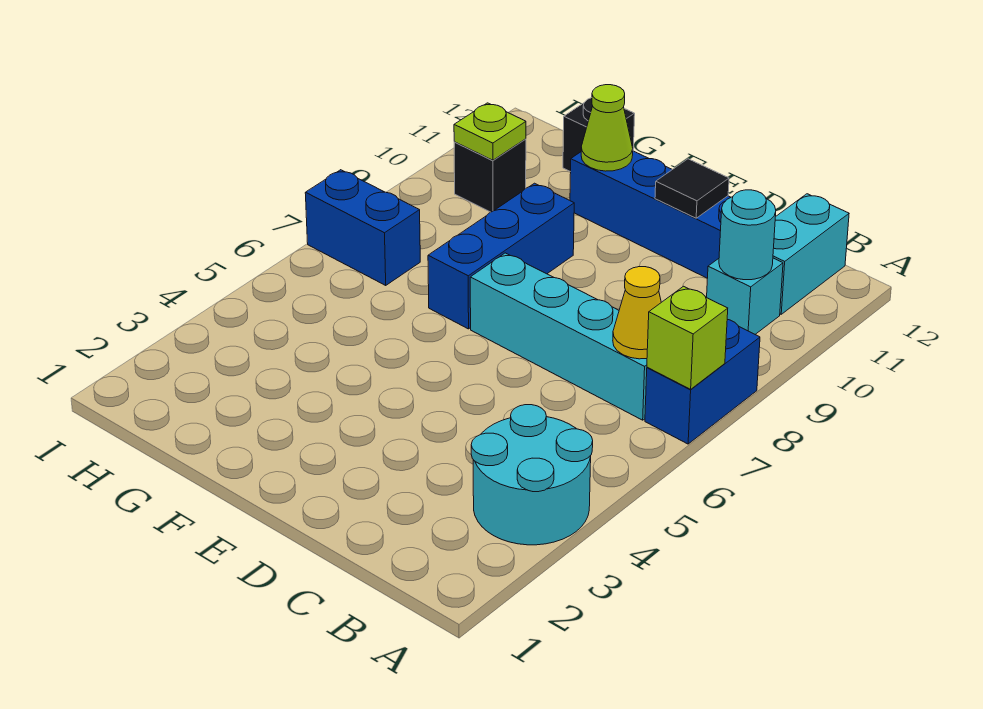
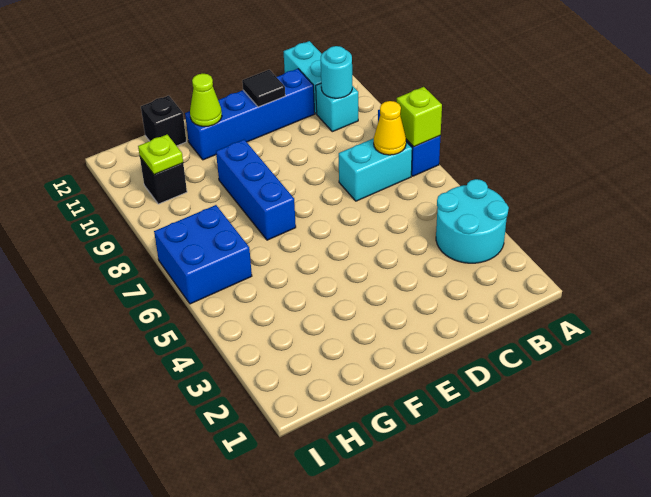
cyan 1x4 brick [470,253,647,420] -> cyan 1x2 brick [339,138,412,201]
blue 1x2 brick [305,170,420,285] -> blue 2x2 brick [154,205,252,304]

